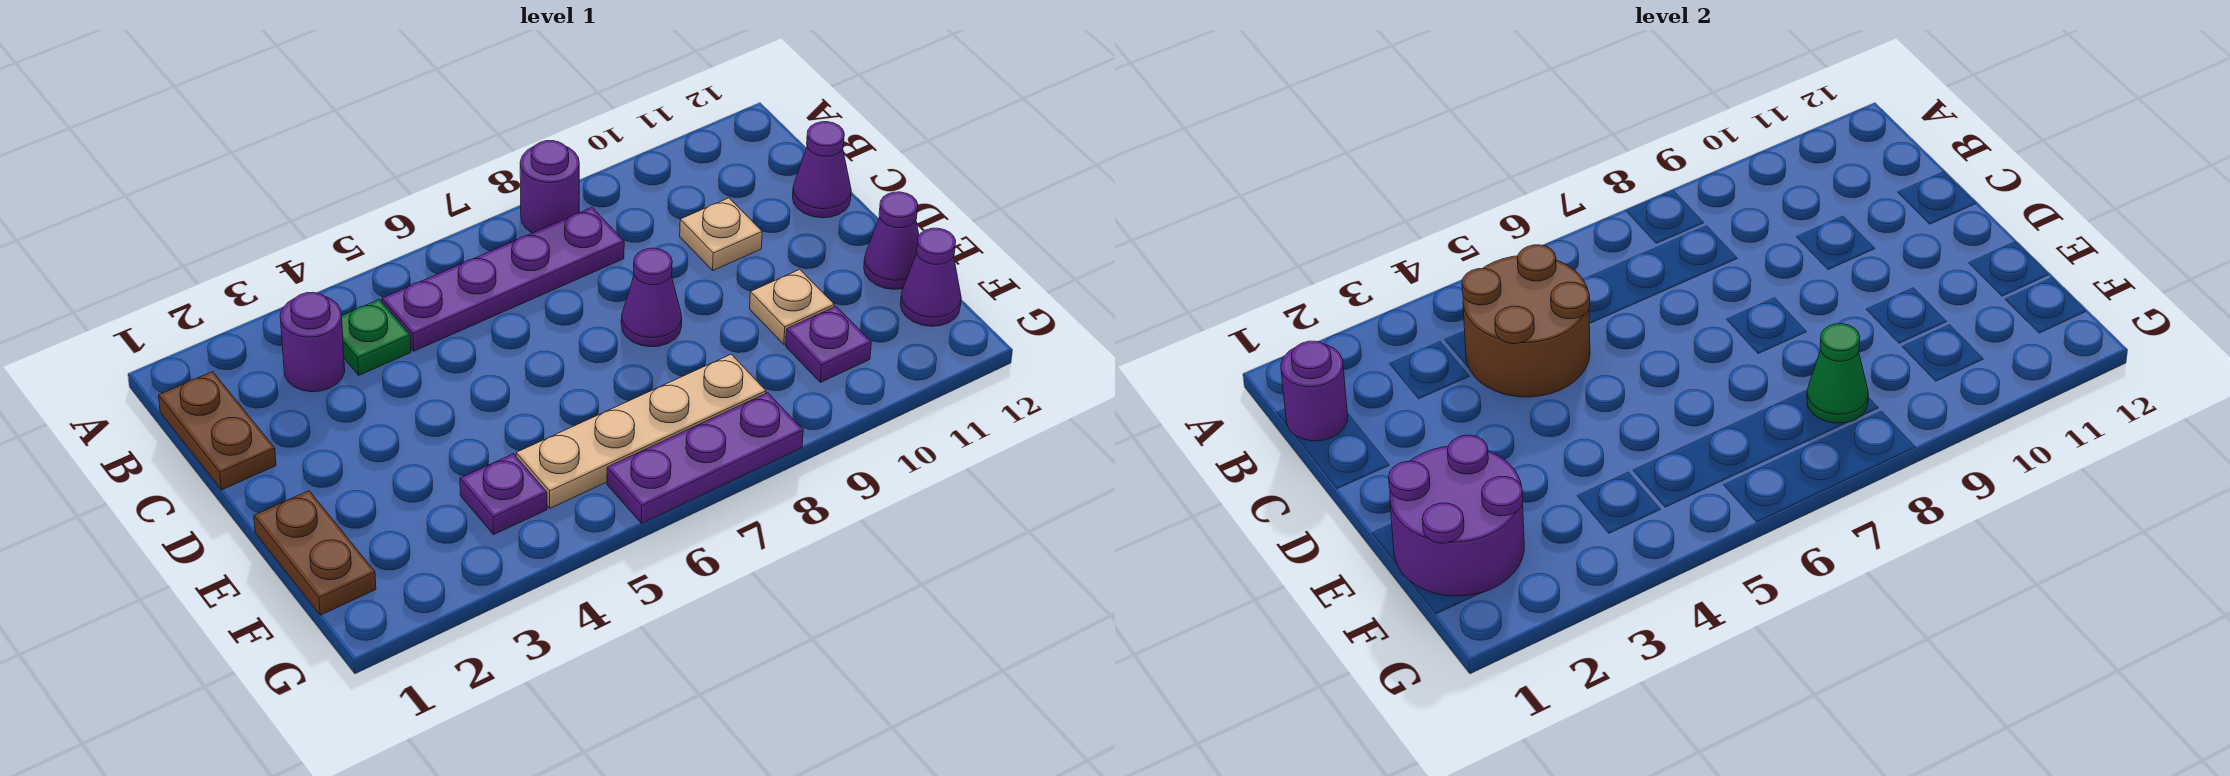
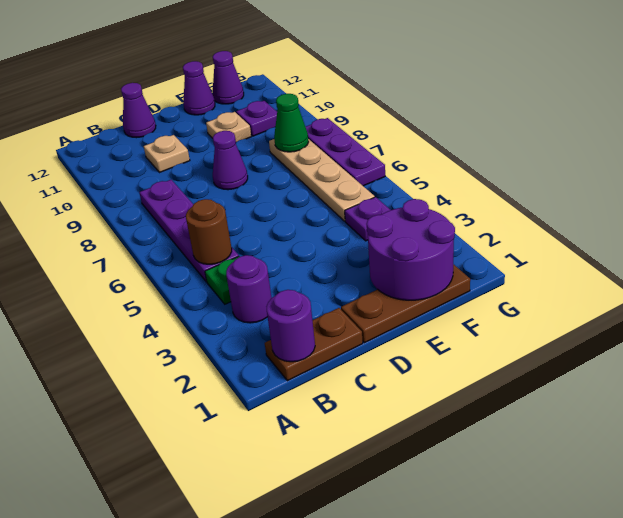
purple 1x1 round brick [520,141,579,233] -> none
brown 2x2 round brick [1462,245,1590,397] -> brown 1x1 round brick [186,199,232,264]
brown 1x2 plate [254,491,376,615] -> brown 1x3 plate [341,264,470,343]

